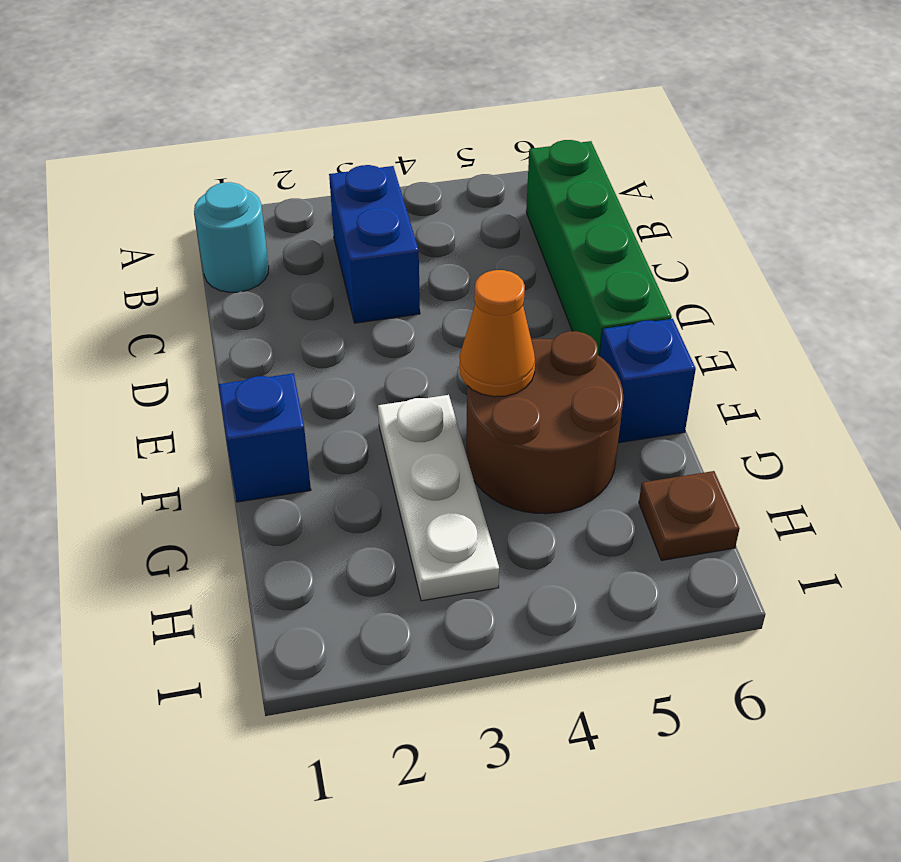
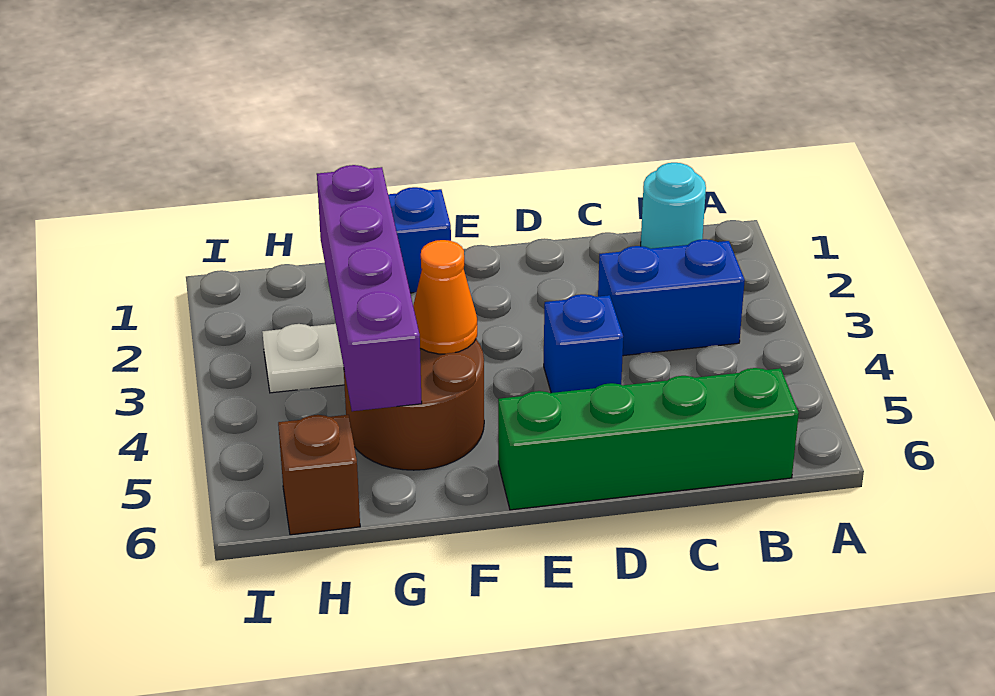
blue 1x1 brick [600,319,696,443] -> blue 1x1 brick moved to [544,294,623,393]
none -> purple 1x4 brick [317,165,422,411]
brown 1x1 plate [639,471,740,561] -> brown 1x1 brick [278,415,360,535]

